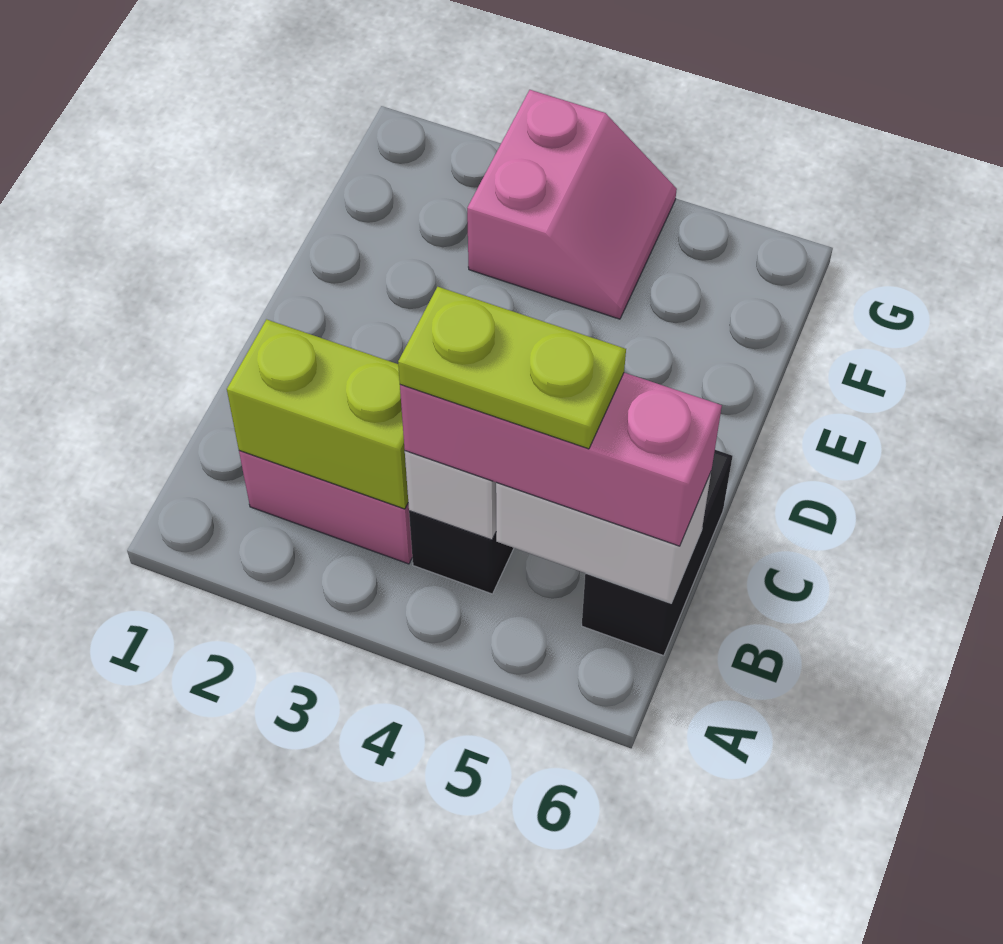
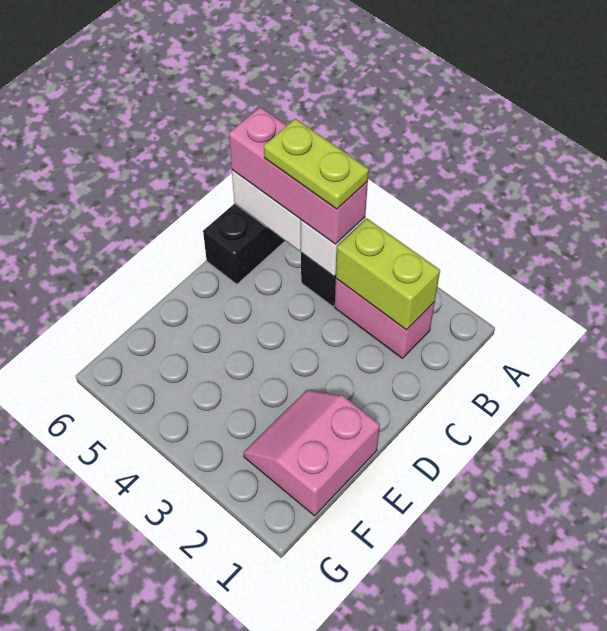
pink 2x2 slope [467,90,677,319] -> pink 2x2 slope moved to [244,390,380,516]

